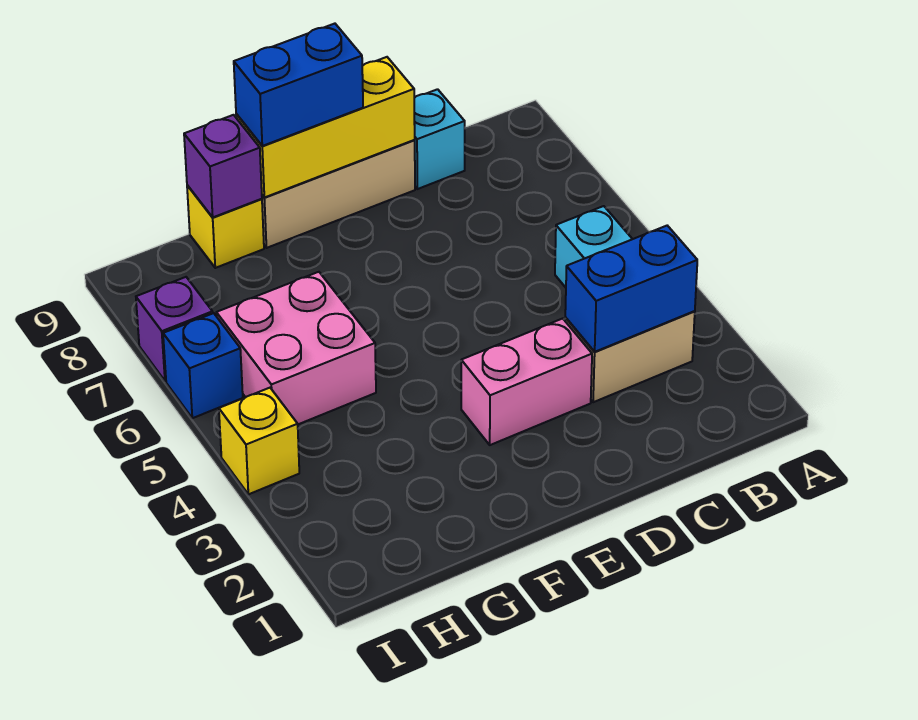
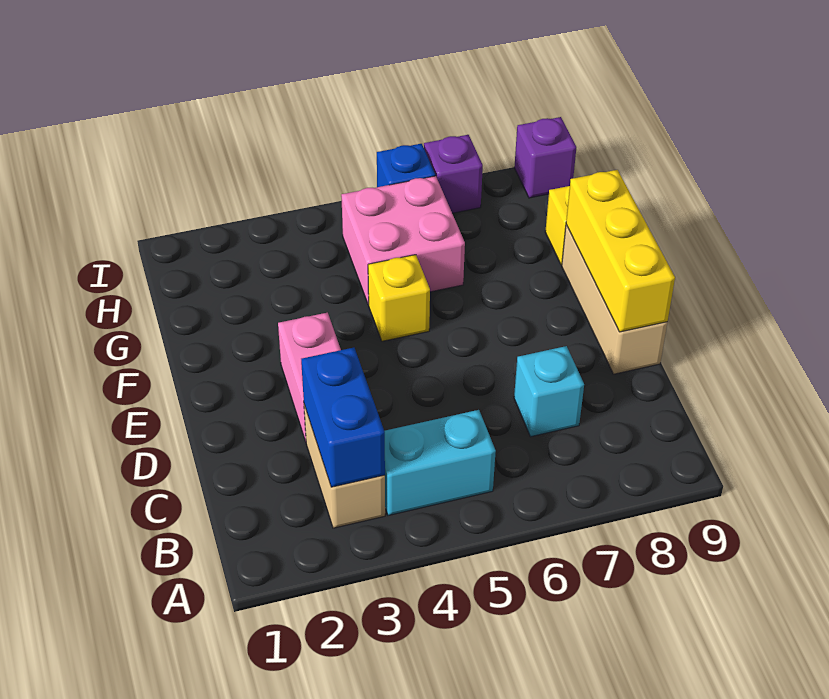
cyan 1x1 brick [414,89,465,189] -> cyan 1x1 brick moved to [514,346,584,437]
blue 1x2 brick [234,24,363,146] -> none
purple 1x1 brick [184,115,262,217] -> purple 1x1 brick moved to [514,117,576,198]
yellow 1x1 brick [219,388,299,494] -> yellow 1x1 brick moved to [368,255,430,341]

